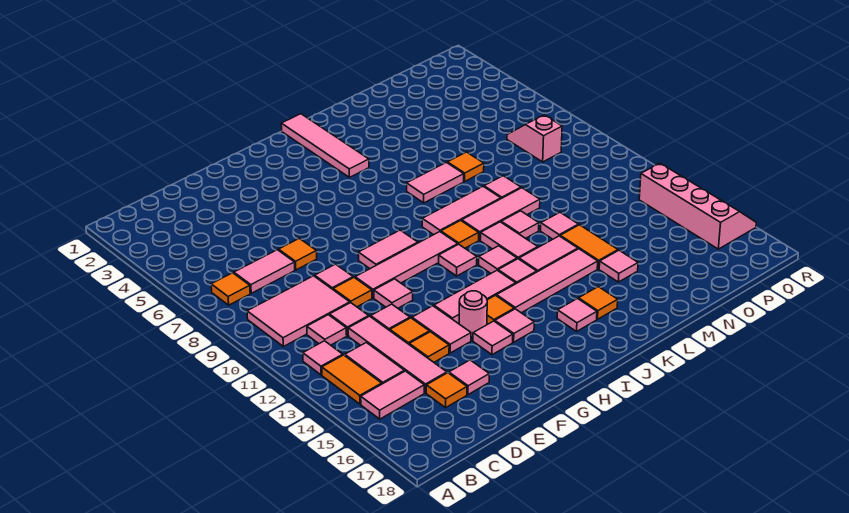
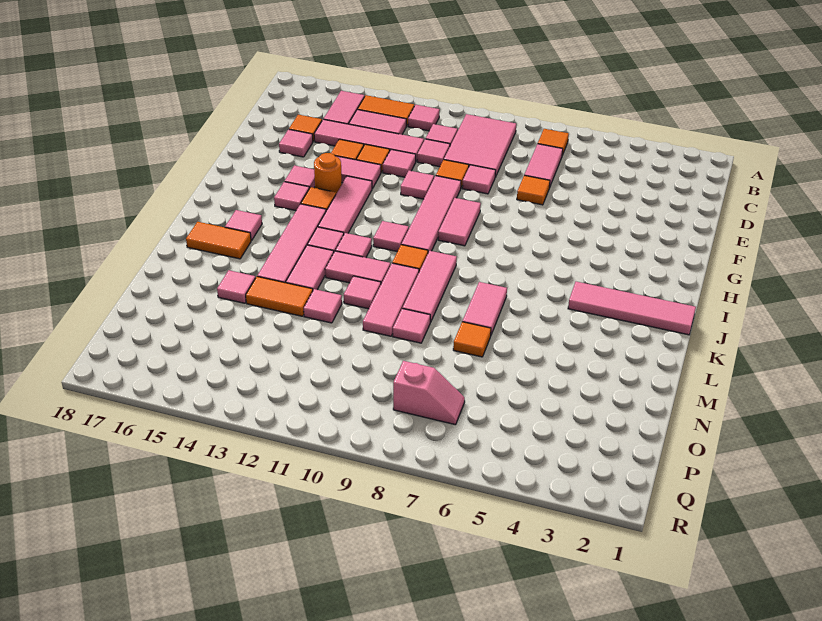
pink 1x1 round brick [459,291,487,337] -> orange 1x1 round brick [314,153,342,194]
orange 1x1 tile [579,287,618,319] -> orange 1x2 tile [186,222,251,259]
pink 2x4 slope [639,163,756,249] -> none

